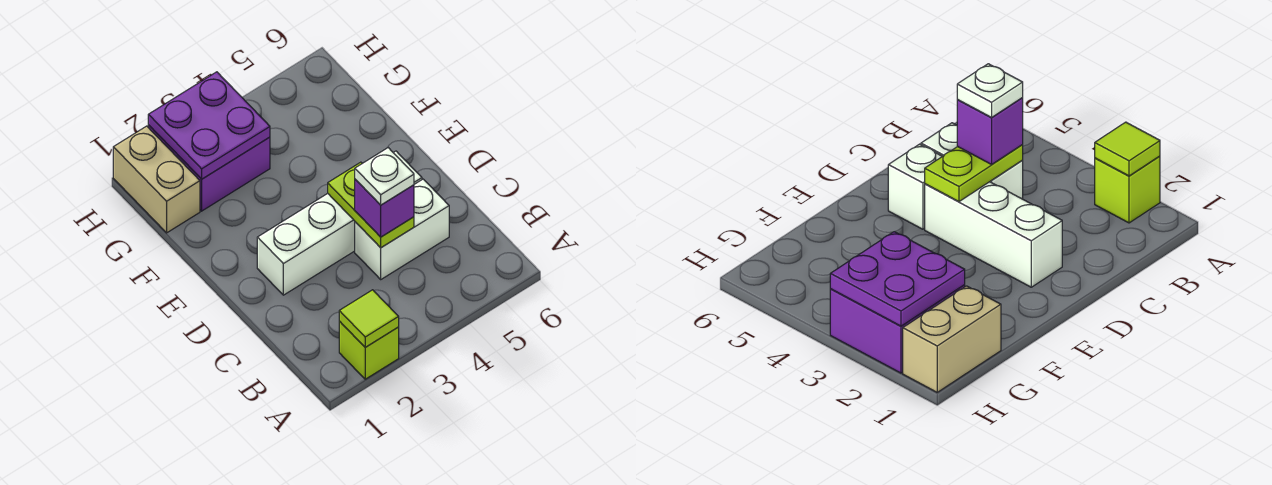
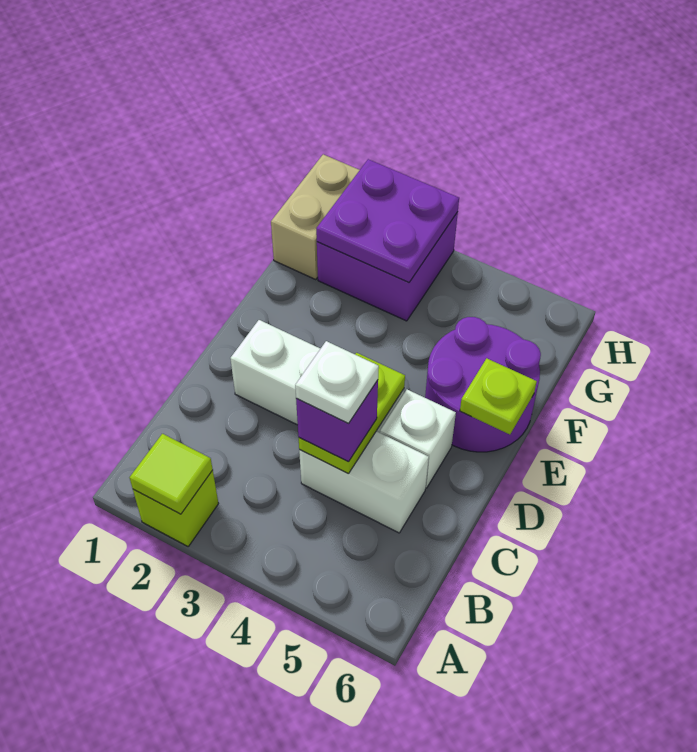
none -> purple 2x2 round brick [425,317,541,452]
none -> lime 1x1 plate [460,358,537,434]

